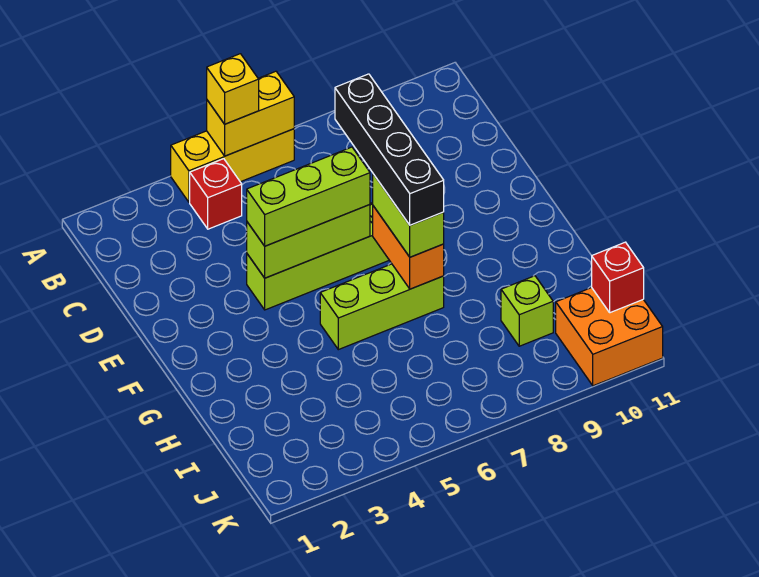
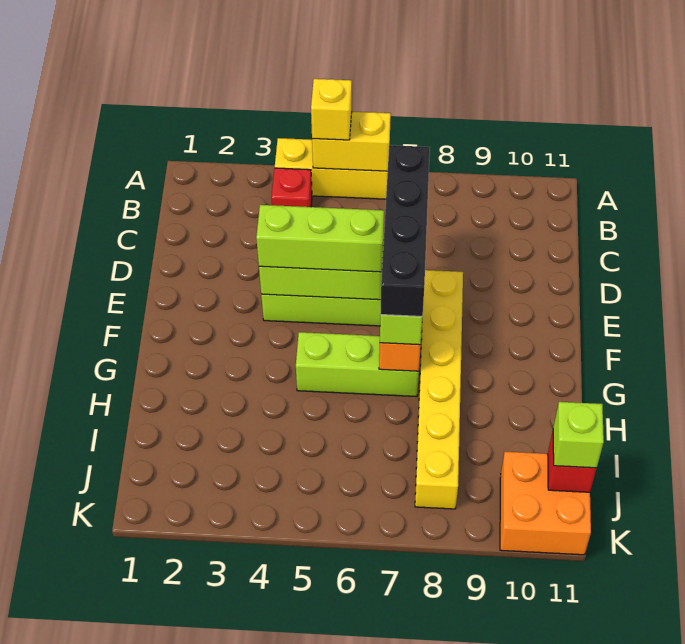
none -> yellow 1x6 brick [415,270,463,509]
lime 1x1 brick [501,276,553,346] -> lime 1x1 brick moved to [553,402,604,468]

